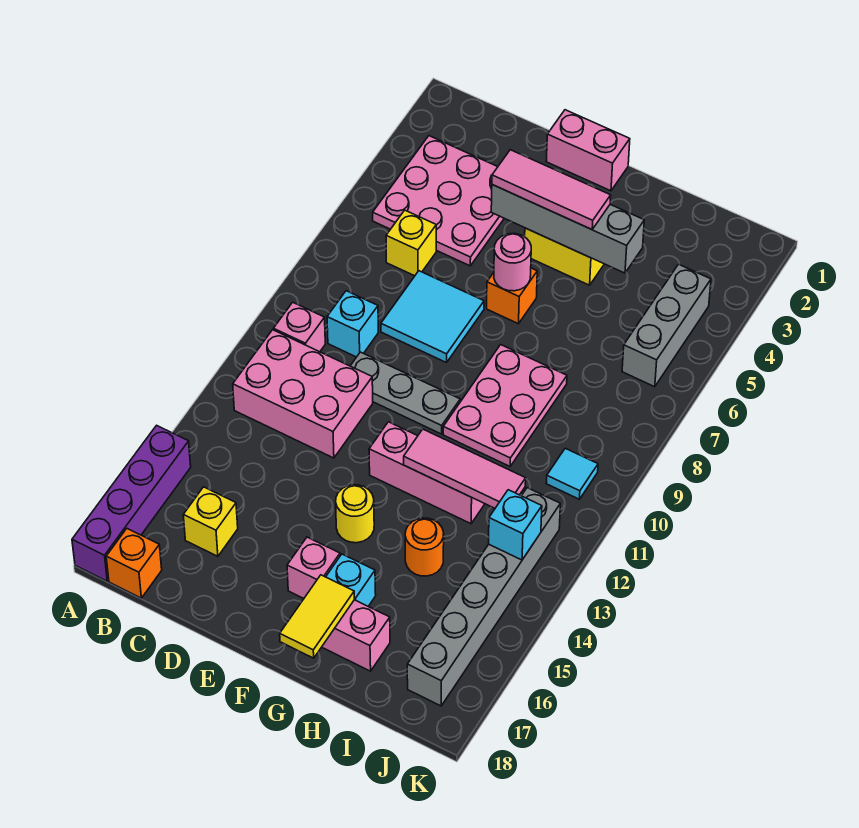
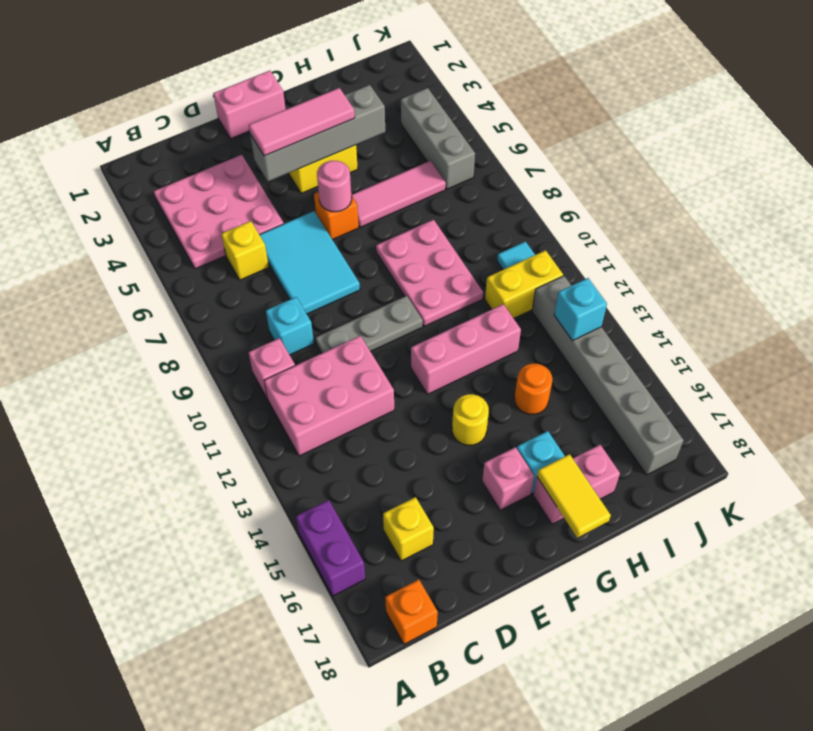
purple 1x4 brick [72,425,191,581] -> purple 1x2 brick [296,500,365,596]
cyan 2x2 tile [381,271,484,363] -> cyan 2x3 tile [259,211,360,314]
pink 1x3 tile [404,429,526,508] -> pink 1x3 tile moved to [352,161,446,227]
none -> yellow 1x2 brick [485,250,563,318]

